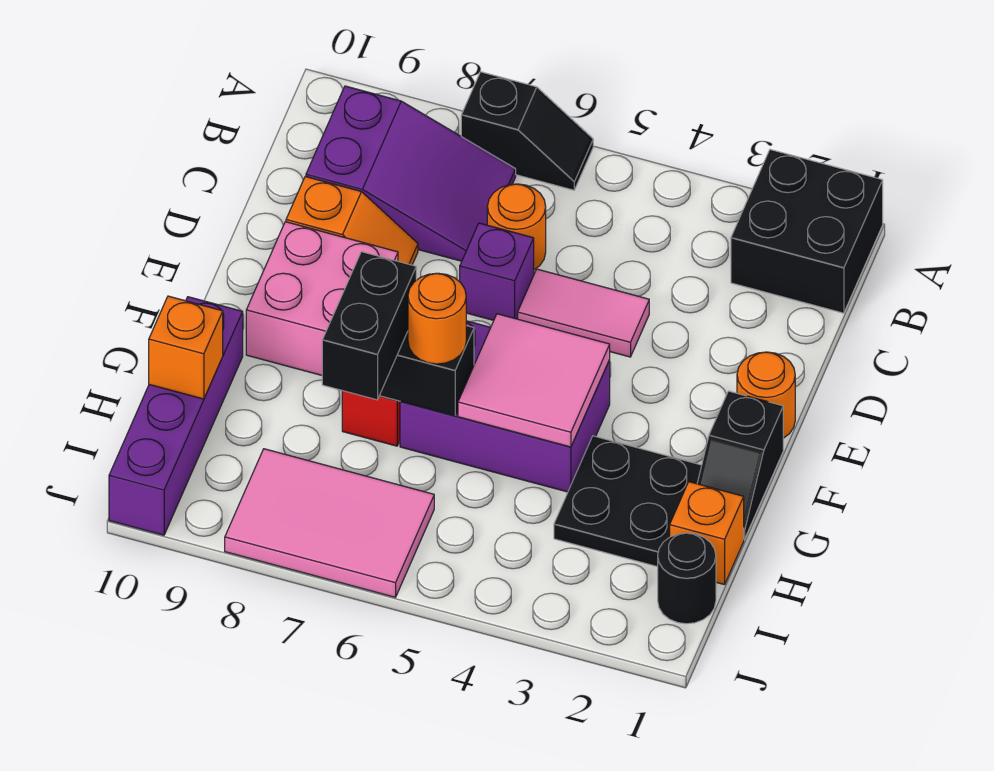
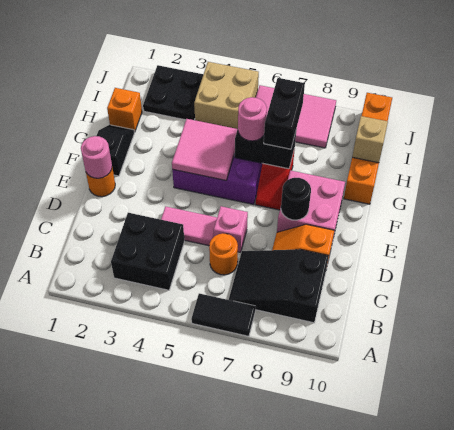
black 2x2 brick [731,150,883,313] -> black 2x2 brick moved to [111,213,184,290]
black 1x2 slope [461,72,593,190] -> black 1x2 tile [191,293,256,336]
purple 2x3 slope [306,86,516,261] -> black 2x3 slope [229,249,329,323]
purple 1x1 brick [460,223,534,320] -> pink 1x1 brick [214,206,248,252]
none -> pink 1x1 round brick [81,136,112,178]
black 2x2 plate [554,436,702,567] -> black 2x2 plate moved to [143,65,203,120]
orange 1x1 round brick [408,273,466,364] -> pink 1x1 round brick [238,97,267,141]
purple 1x4 brick [109,297,243,535] -> orange 1x4 brick [344,93,392,204]
orange 1x1 brick [149,296,223,399] -> tan 1x1 brick [352,116,388,163]
black 1x1 round brick [658,533,716,624] -> black 1x1 round brick moved to [281,178,311,220]
none -> tan 2x2 brick [194,62,259,129]

